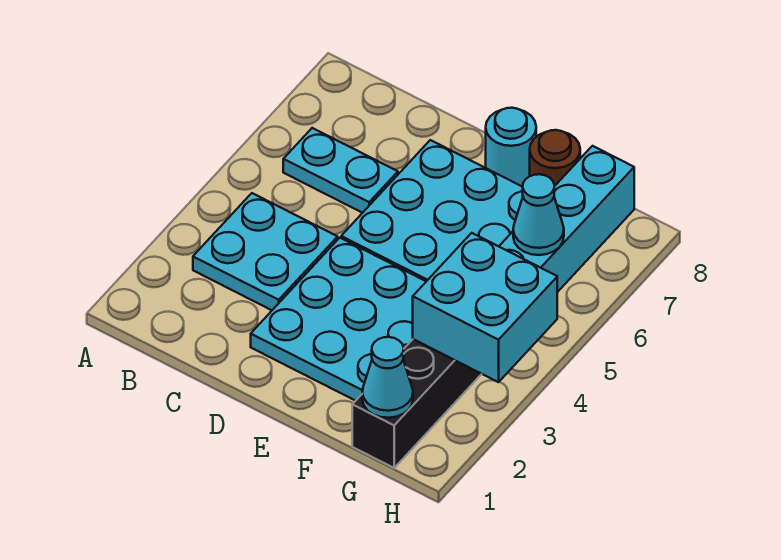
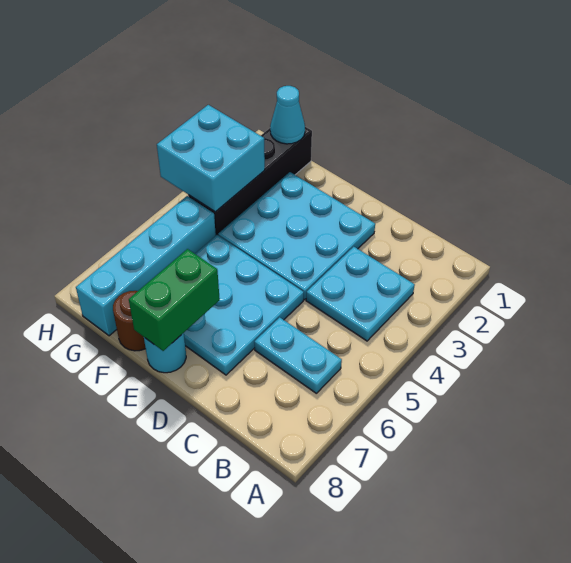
none -> green 1x2 brick [129,249,220,351]
cyan 1x1 cone [513,174,564,255] -> none

